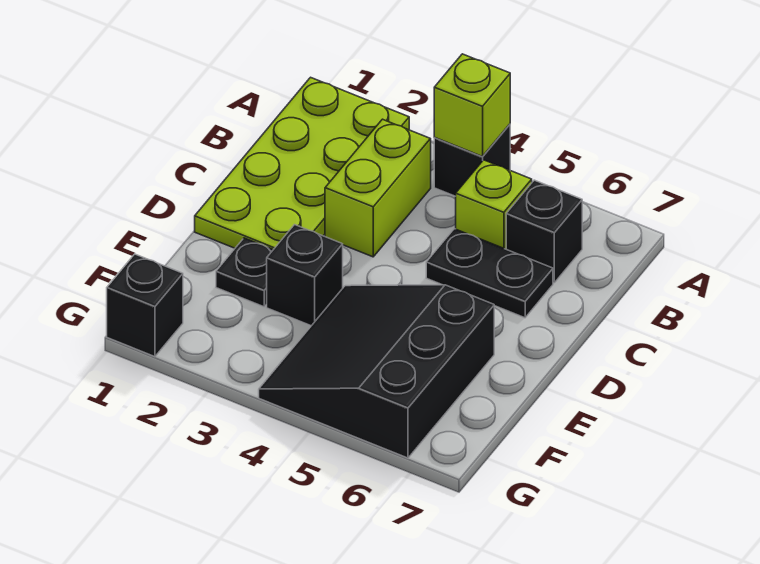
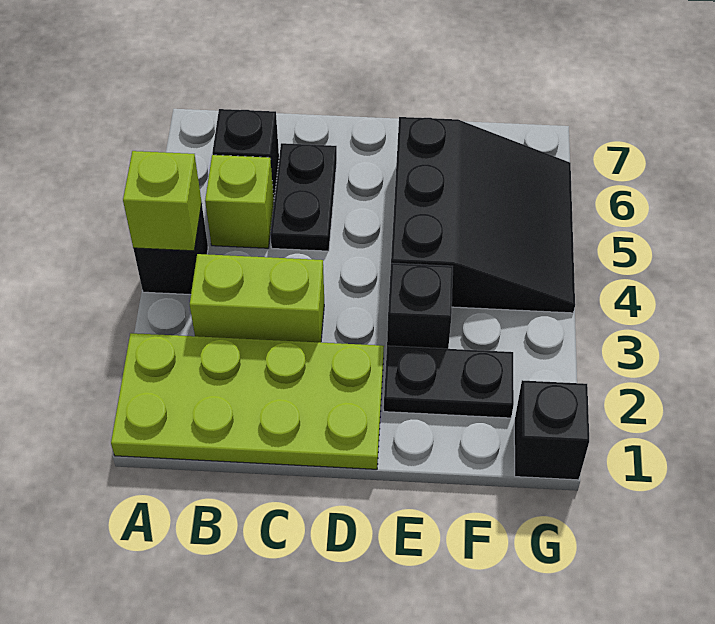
black 1x1 plate [216,238,273,307] -> black 1x2 plate [384,346,514,418]
black 3x3 slope [259,285,494,458] -> black 3x3 slope turned to [391,117,575,313]

